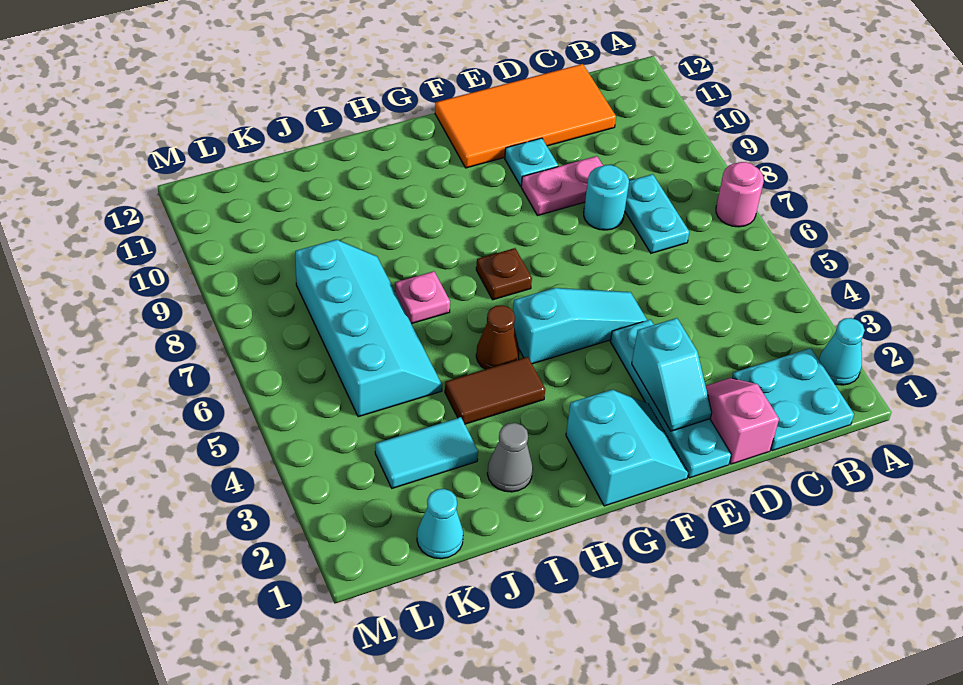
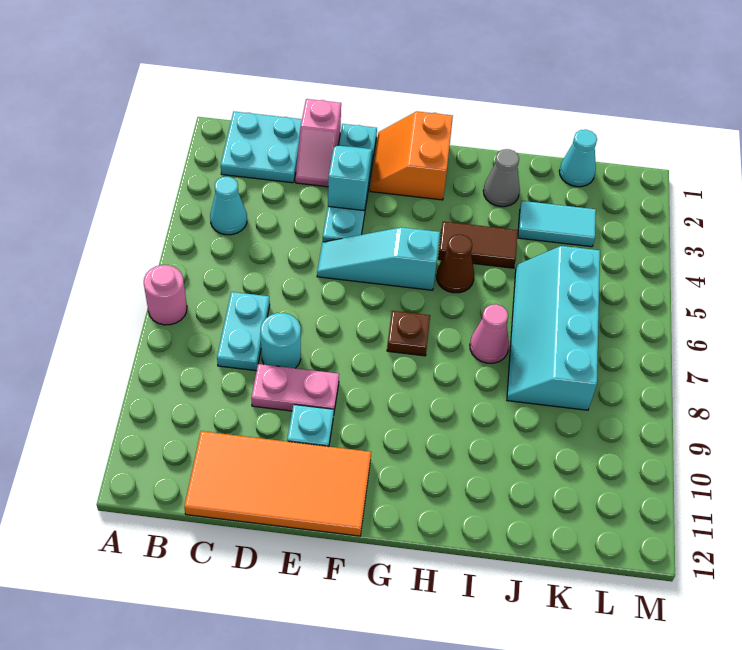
cyan 1x1 cone [819,318,865,385] -> cyan 1x1 cone moved to [210,177,247,235]
cyan 2x2 slope [566,390,688,506] -> orange 2x2 slope [370,111,453,200]
pink 1x1 plate [395,271,450,324] -> pink 1x1 cone [470,304,509,363]

